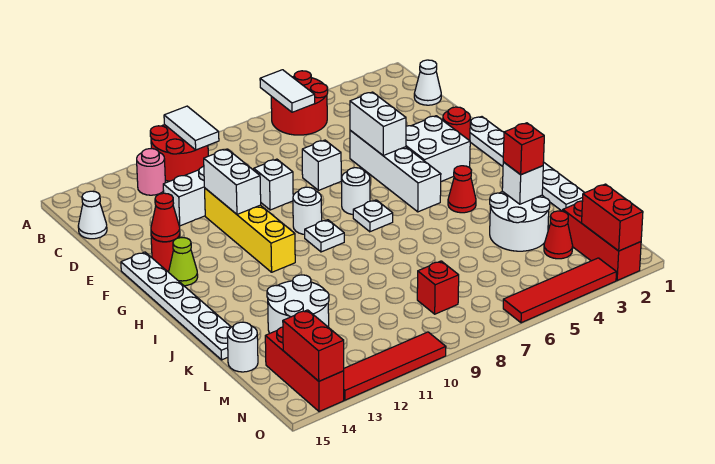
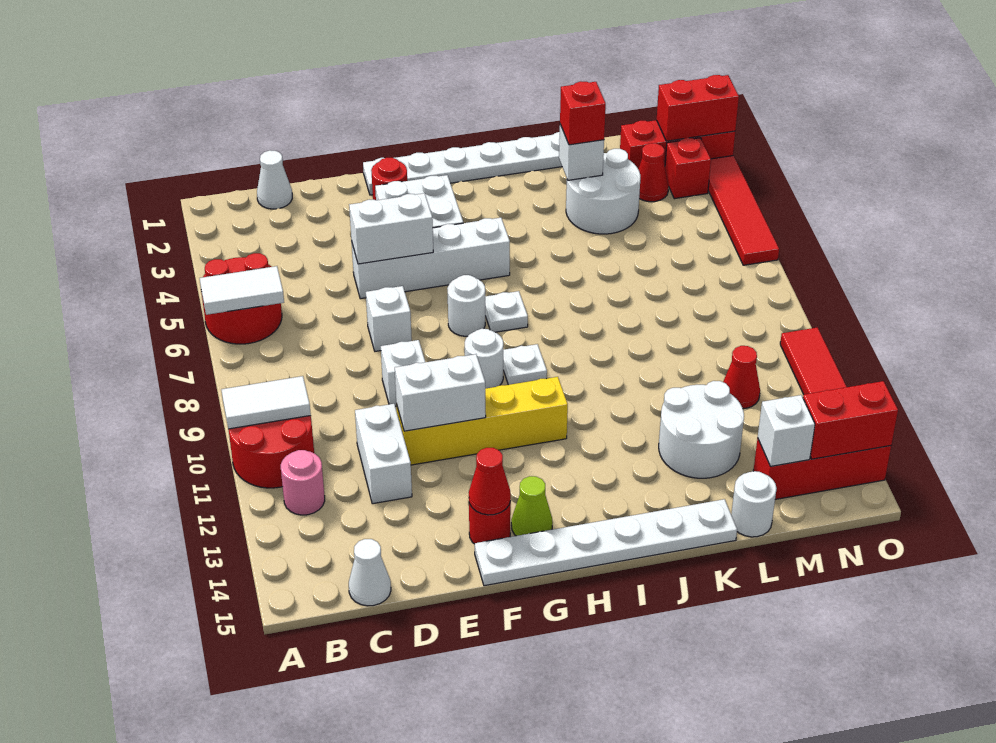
red 1x1 cone [448,166,476,213] -> red 1x1 cone moved to [723,346,760,409]
red 1x1 brick [417,261,459,314] -> red 1x1 brick moved to [665,138,711,199]
none -> white 1x1 brick [758,395,815,466]

